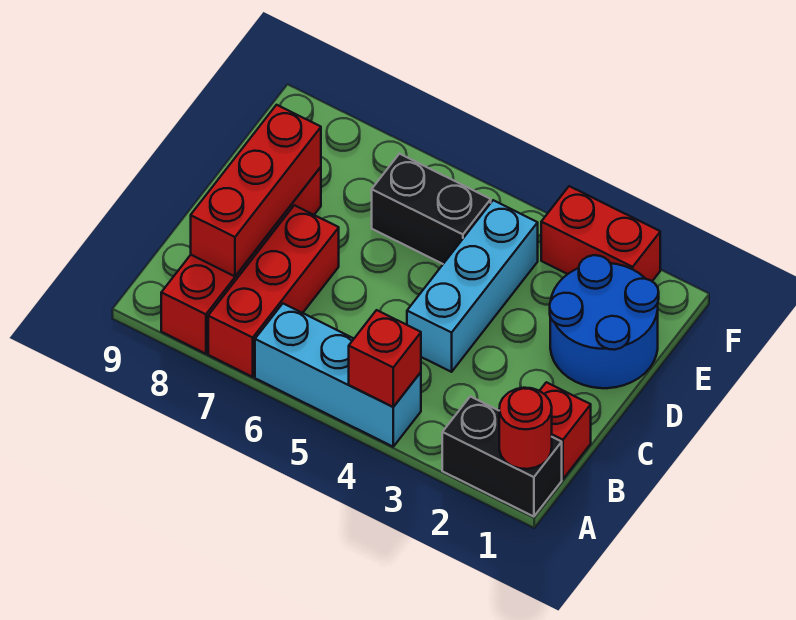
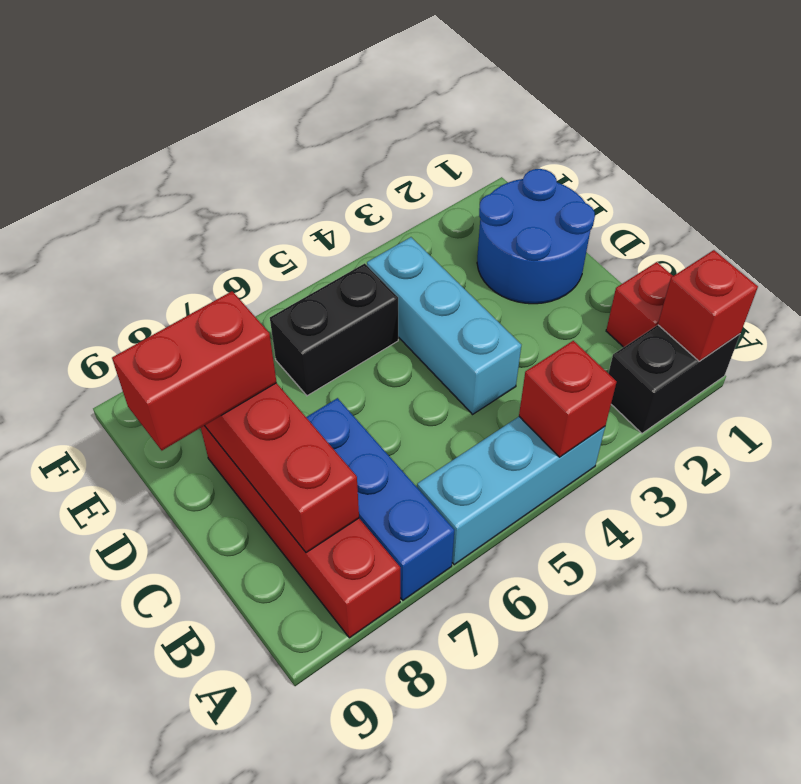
red 1x1 round brick [499,388,552,469] -> red 1x1 brick [658,250,758,361]
red 1x3 brick [208,205,339,377] -> blue 1x3 brick [306,398,454,600]
red 1x2 brick [541,186,660,281] -> red 1x2 brick moved to [112,291,277,450]

